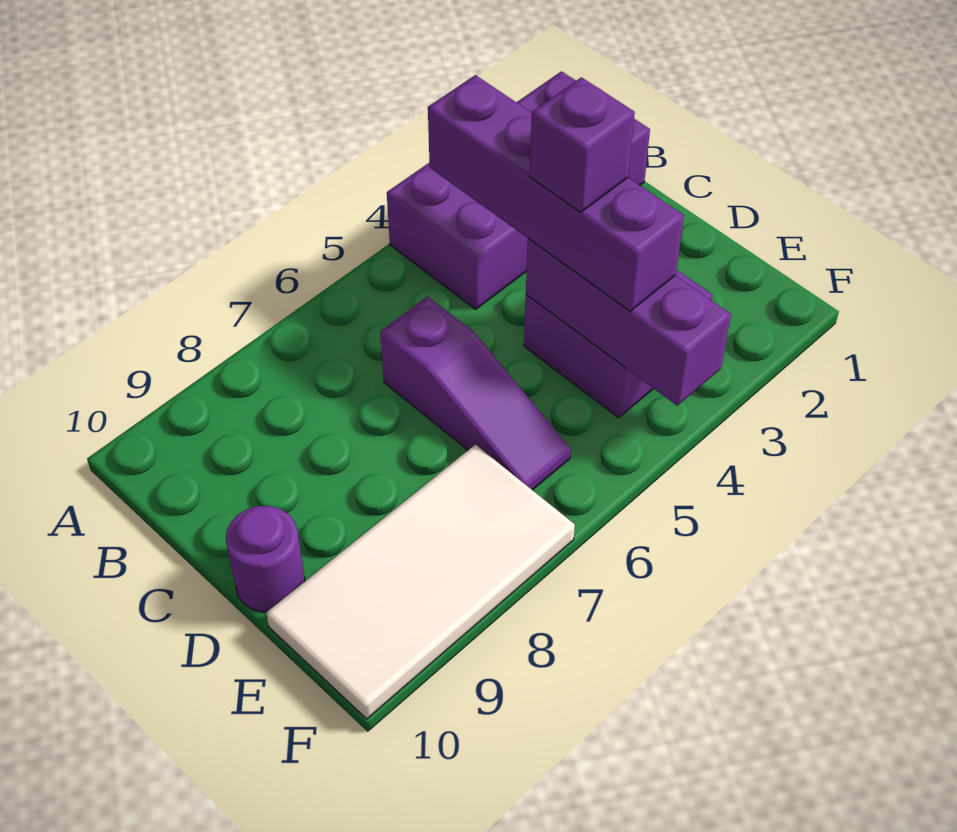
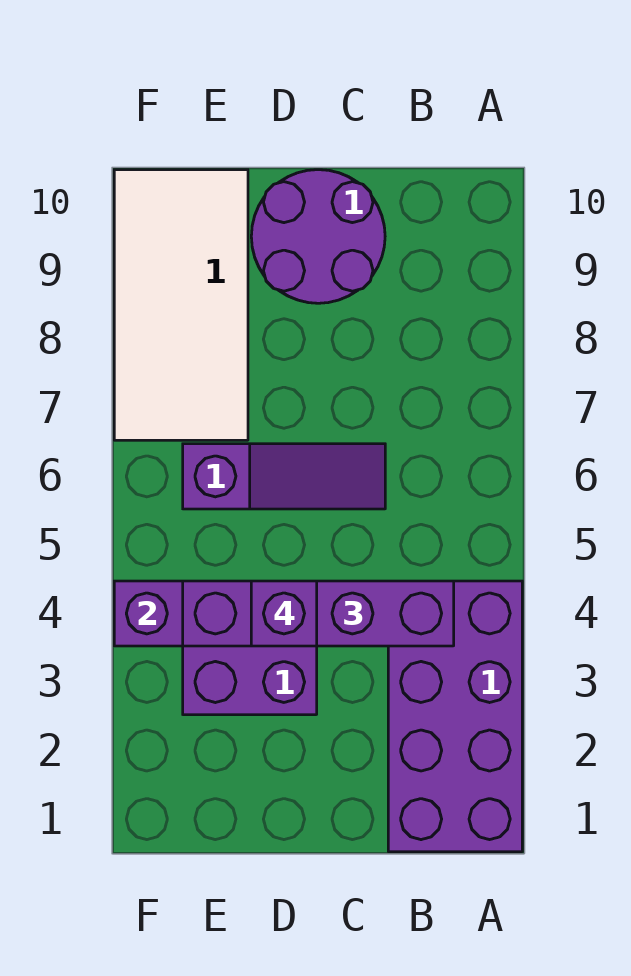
purple 1x3 slope [380,297,571,490] -> purple 1x3 slope turned to [183,444,385,509]
purple 1x1 round brick [226,506,305,612] -> purple 2x2 round brick [251,170,385,303]

